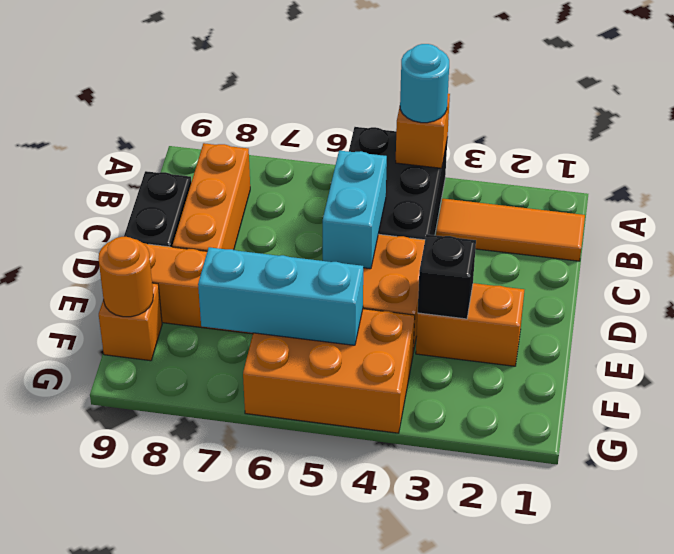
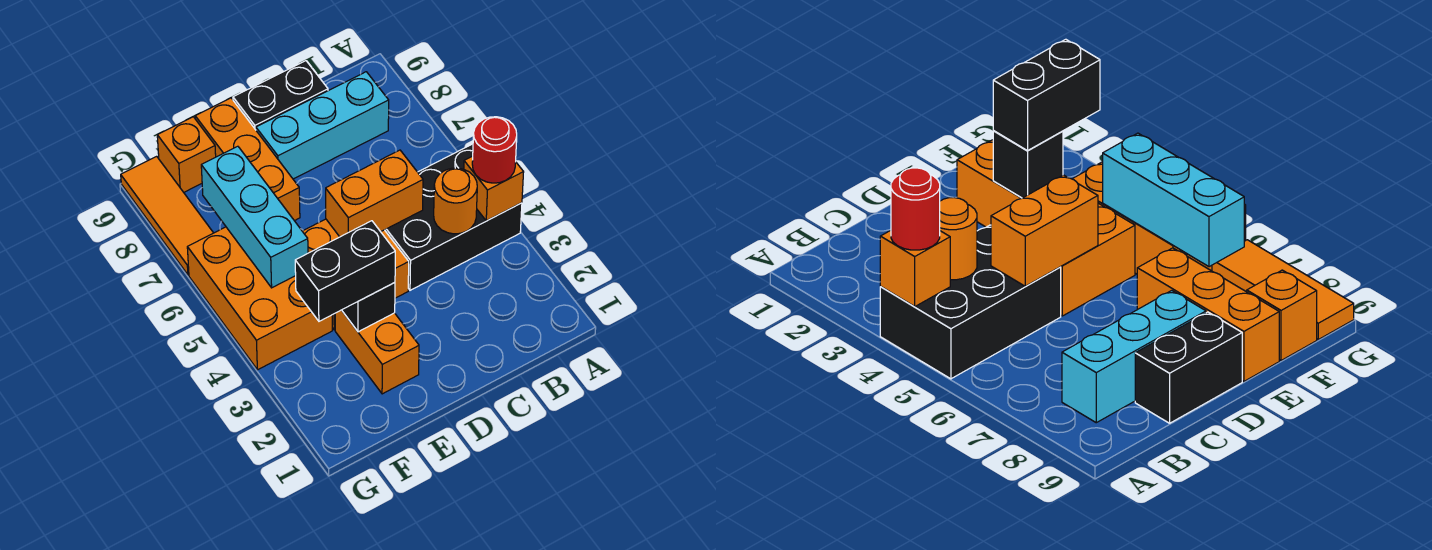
cyan 1x1 round brick [400,44,449,123] -> red 1x1 round brick [472,117,517,183]
orange 1x3 tile [436,199,585,261] -> orange 1x3 tile moved to [121,156,213,275]
orange 1x3 brick [172,143,250,251] -> cyan 1x3 brick [256,72,389,179]
cyan 1x2 brick [323,151,387,269] -> orange 1x2 brick [326,150,423,237]
none -> black 1x2 brick [295,221,395,321]
orange 1x1 round brick [98,237,153,317] -> orange 1x1 round brick moved to [434,168,477,234]

